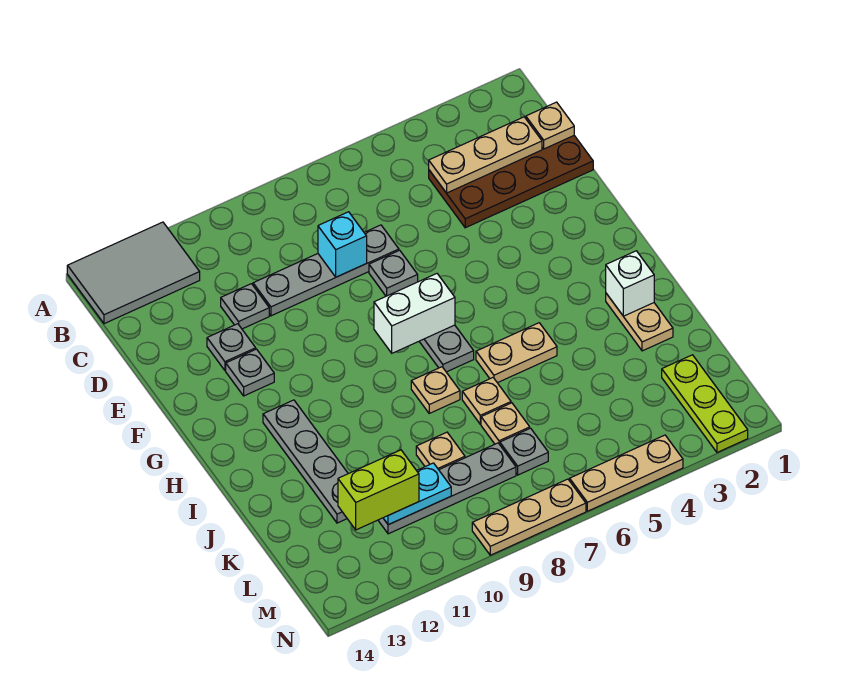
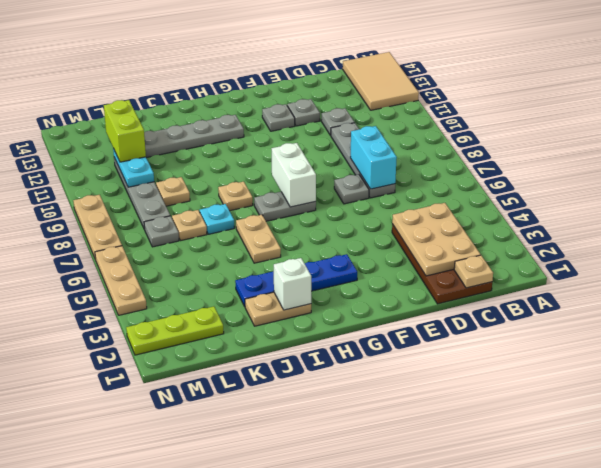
grey 2x3 tile [67,222,200,324] -> tan 2x3 tile [343,52,419,110]
tan 1x3 plate [429,117,542,193] -> tan 2x3 plate [392,203,481,276]
cyan 1x1 brick [318,212,367,277] -> cyan 1x2 brick [350,126,397,189]
none -> blue 1x4 plate [235,254,357,306]
tan 1x1 plate [462,378,511,424] -> cyan 1x1 plate [200,204,234,234]

